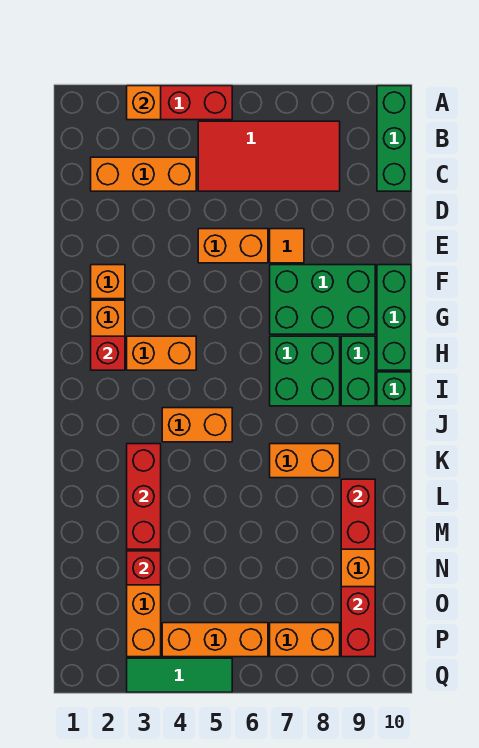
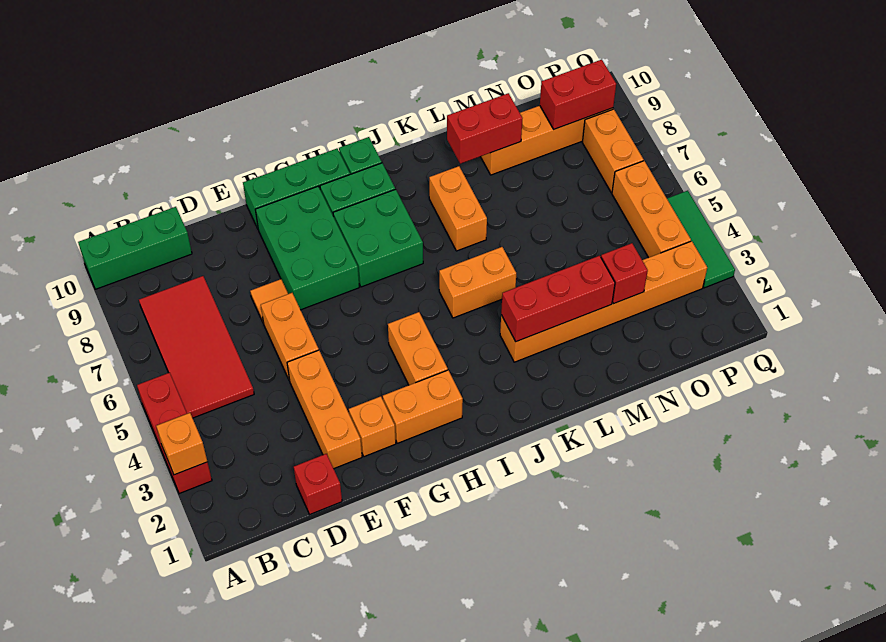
orange 1x3 brick [91,157,196,191] -> orange 1x3 brick moved to [287,350,362,469]
red 1x1 brick [91,336,125,370] -> red 1x1 brick moved to [294,454,342,514]
orange 1x2 brick [162,408,232,442] -> orange 1x2 brick turned to [439,247,516,318]

